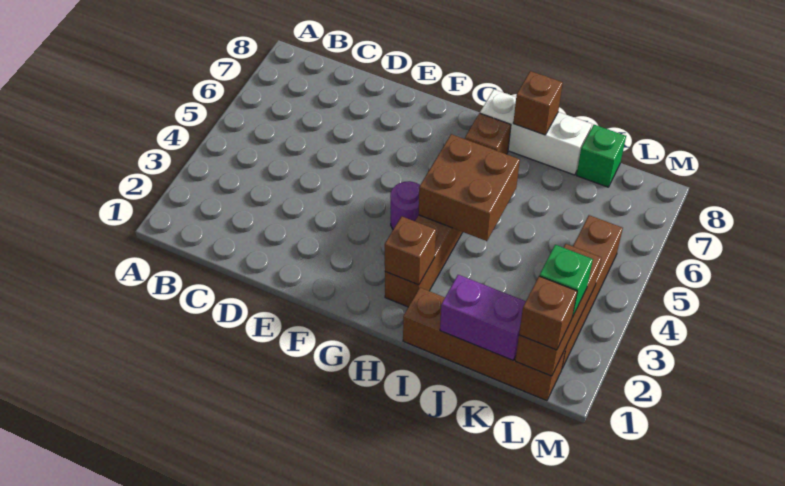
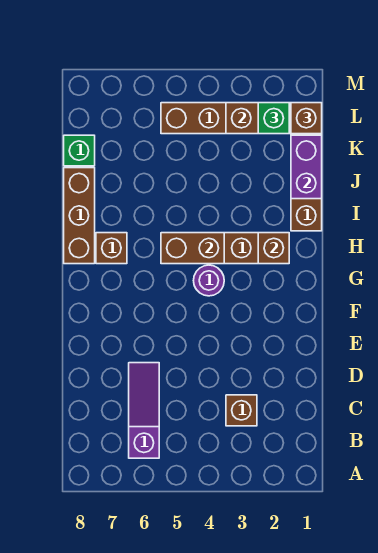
none -> purple 1x3 slope [129,363,159,458]
brown 2x2 brick [419,134,520,241] -> brown 1x2 brick [161,233,224,264]
white 1x3 brick [480,89,592,175] -> brown 1x3 brick [64,168,95,264]
brown 1x1 brick [513,71,563,135] -> brown 1x1 brick moved to [226,395,257,426]

